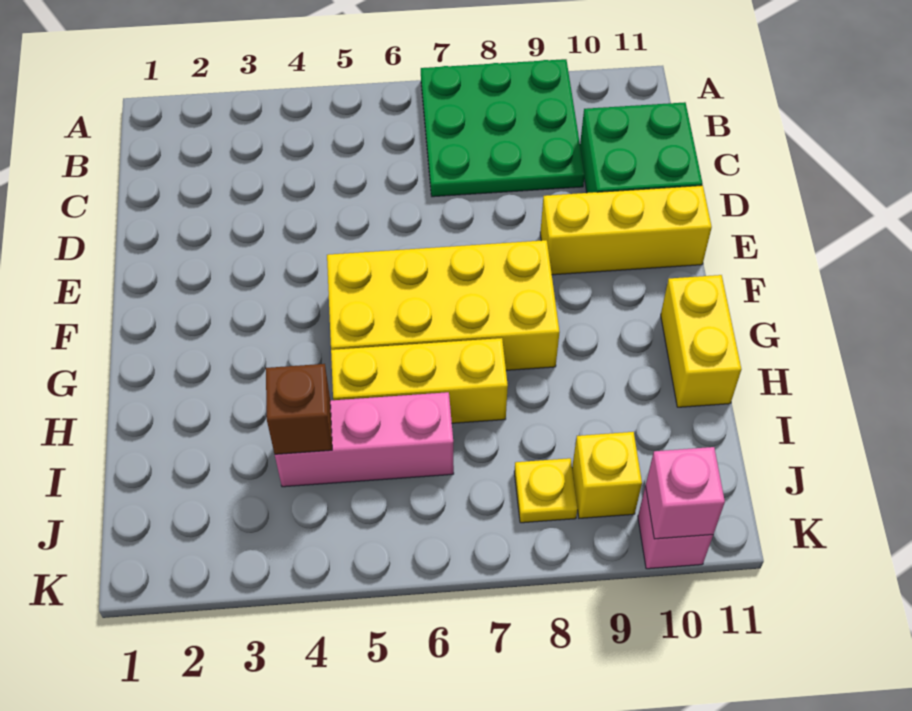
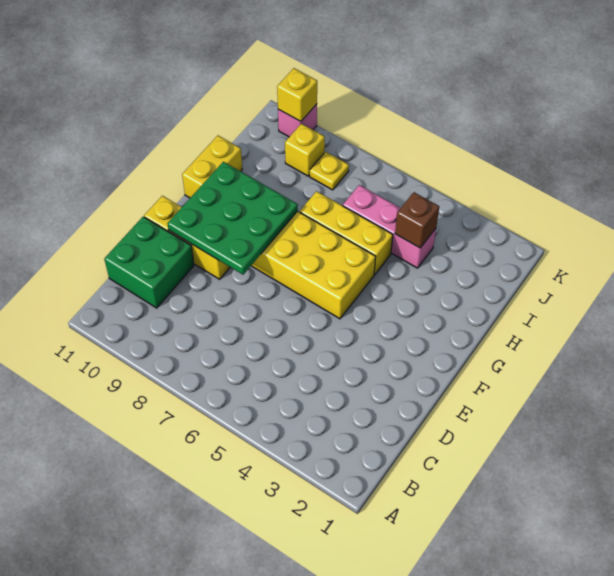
green 3x3 plate [421,59,585,197] -> green 3x3 plate moved to [168,162,298,275]
pink 1x1 brick [646,447,725,539] -> yellow 1x1 brick [277,68,317,122]

